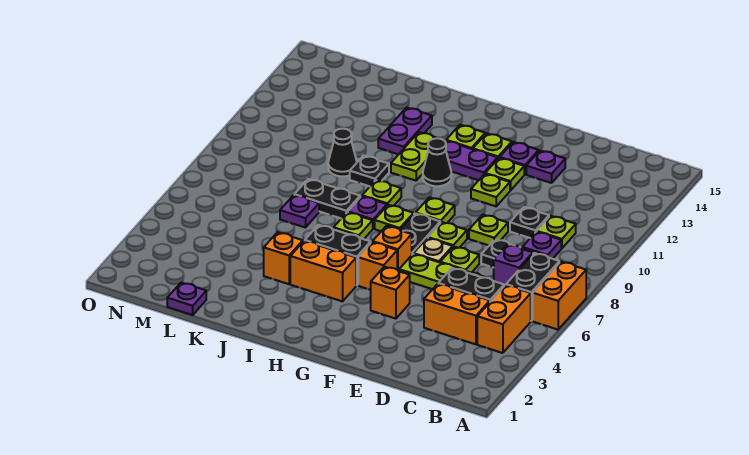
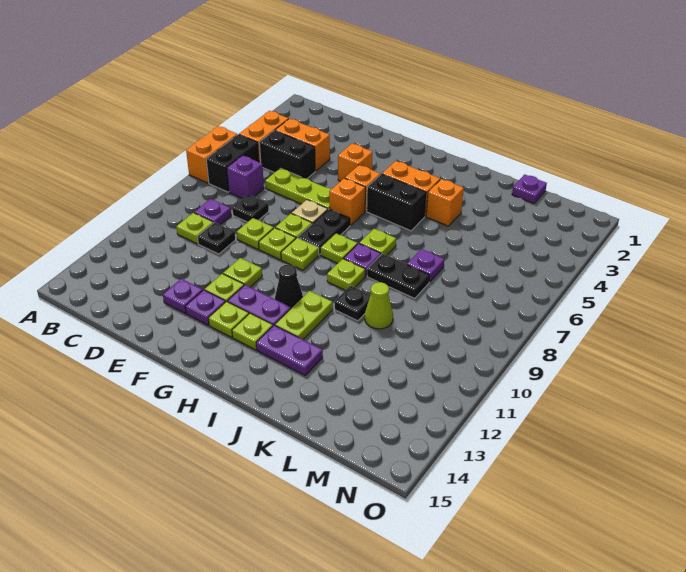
lime 1x1 plate [440,247,479,272] -> lime 1x1 plate moved to [259,228,296,260]
purple 1x2 plate [378,107,432,154] -> purple 1x2 plate turned to [256,325,323,375]
black 1x1 cone [328,129,357,176] -> lime 1x1 cone [365,282,393,329]

